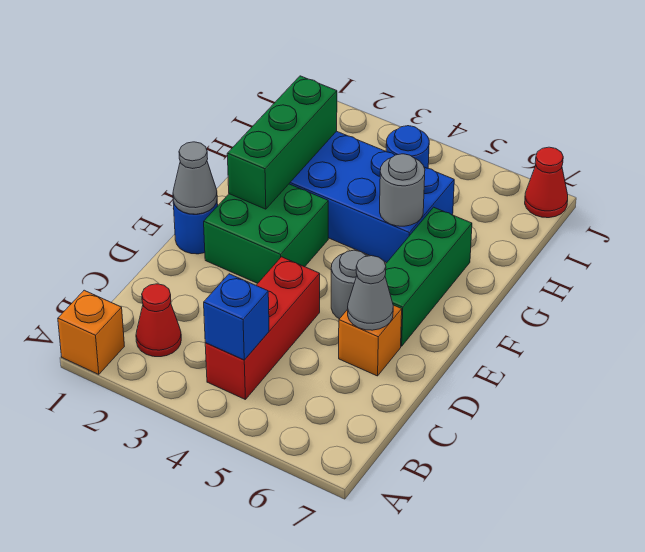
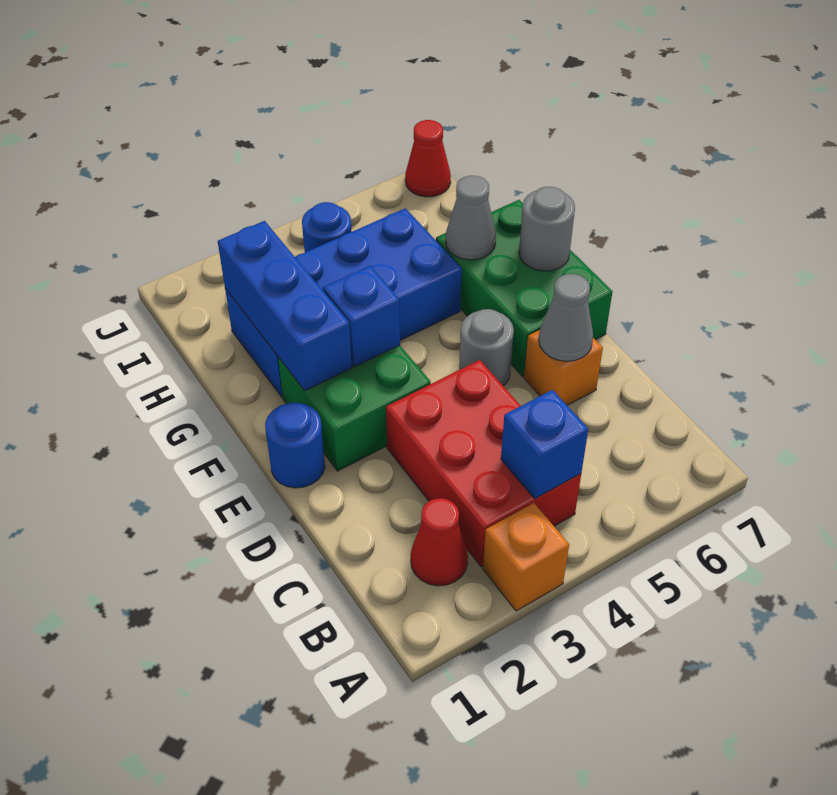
orange 1x1 brick [58,290,124,374] -> orange 1x1 brick moved to [483,503,569,611]
red 1x3 brick [205,257,320,400] -> red 2x3 brick [386,360,581,567]
grey 1x1 cone [173,142,217,214] -> grey 1x1 cone moved to [446,176,496,260]
green 1x3 brick [385,207,472,346] -> green 2x3 brick [436,200,612,377]
green 1x3 brick [227,76,337,209] -> blue 1x3 brick [218,221,352,391]
none -> blue 1x1 brick [323,266,400,367]
grey 1x1 round brick [380,154,425,226] -> grey 1x1 round brick moved to [519,187,575,271]

